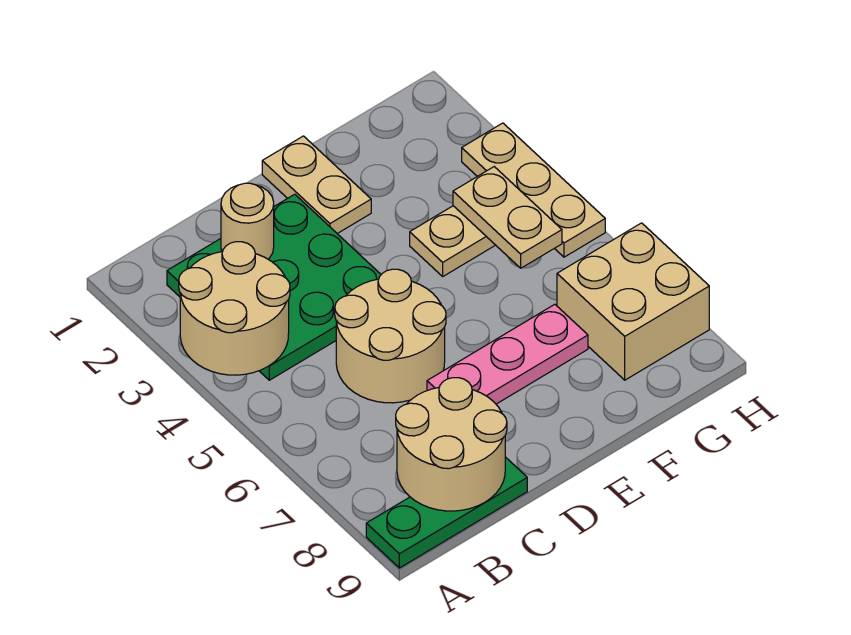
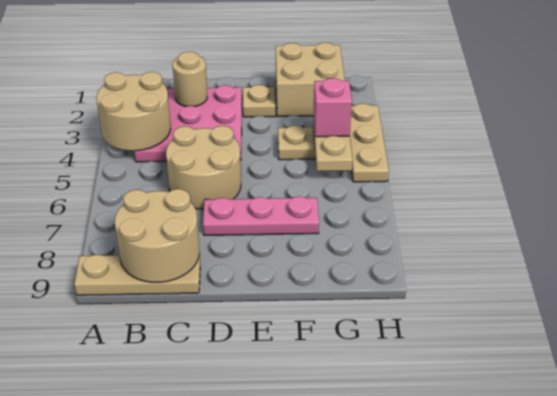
green 1x3 plate [366,457,527,568] -> tan 1x3 plate [74,254,200,295]
green 3x3 plate [167,194,381,380] -> pink 3x3 plate [134,85,242,162]
tan 1x2 plate [262,136,371,234] -> tan 1x1 plate [243,85,276,117]
none -> pink 1x1 brick [313,78,352,137]
tan 2x2 brick [557,223,709,380] -> tan 2x2 brick moved to [276,43,345,117]

